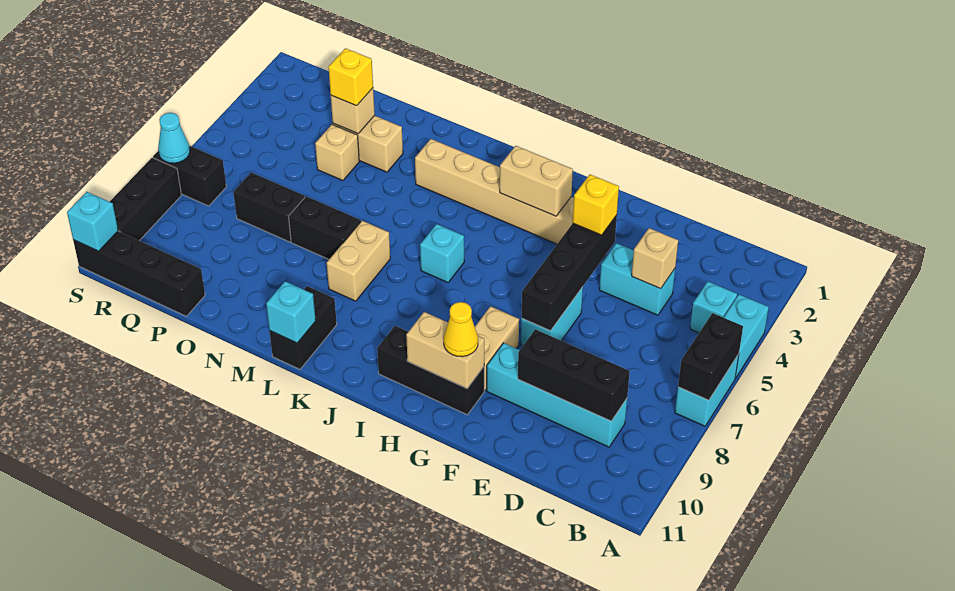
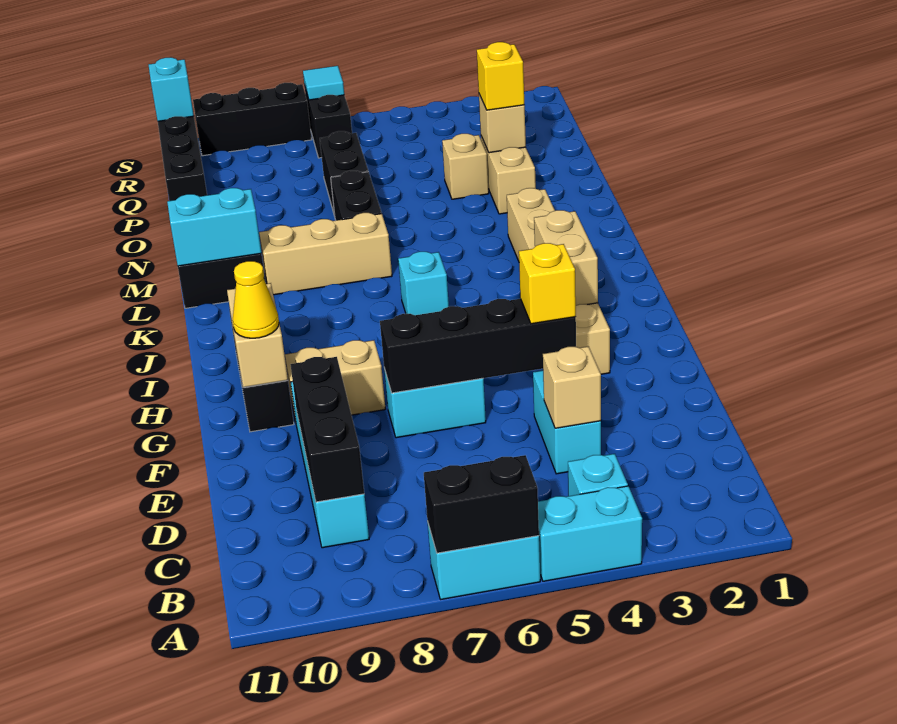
tan 1x2 brick [327,221,390,301] -> tan 1x3 brick [259,213,392,295]
cyan 1x1 brick [266,281,316,343] -> cyan 1x2 brick [167,188,261,266]
cyan 1x1 cone [158,113,190,163] -> cyan 1x1 tile [303,66,344,100]

